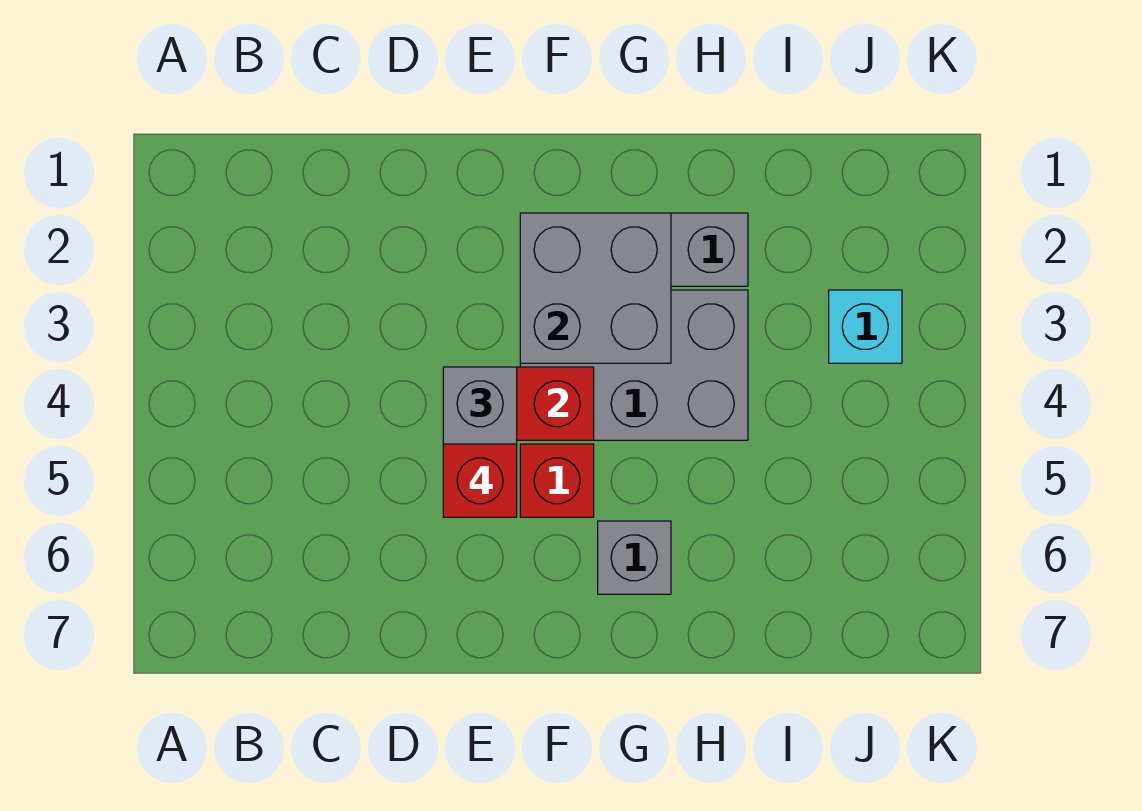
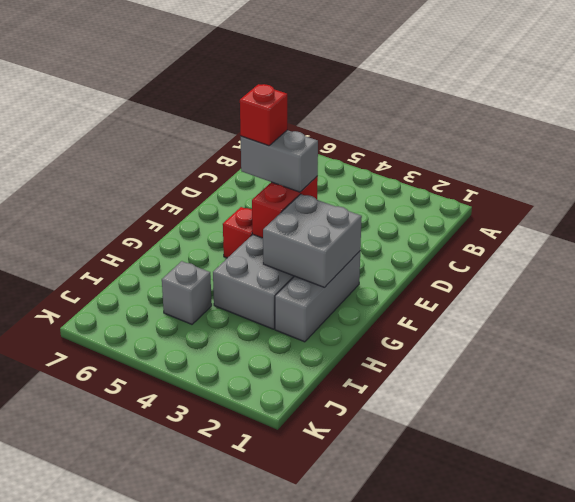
grey 1x1 brick [598,521,671,594] -> grey 1x1 brick moved to [162,261,212,324]
cyan 1x1 brick [829,290,902,363] -> none

